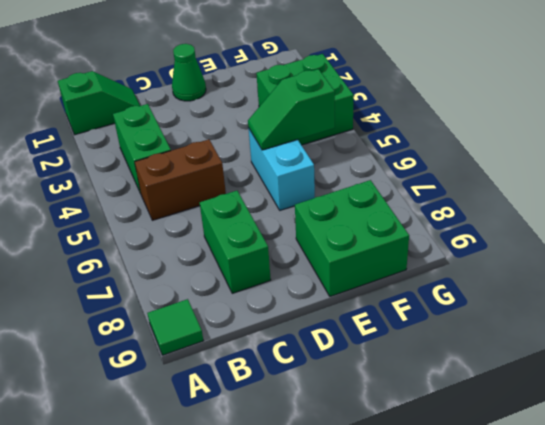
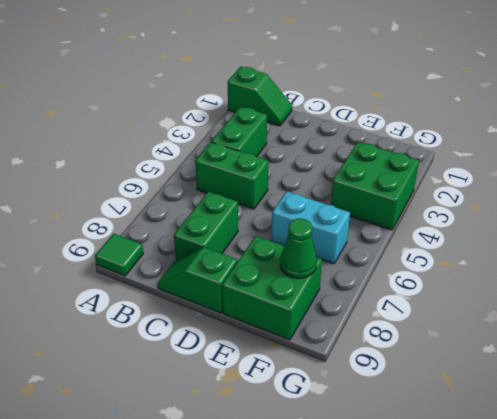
brown 1x2 brick [135,139,226,220] -> green 1x2 brick [195,142,268,209]
green 1x1 cone [172,44,206,101] -> green 1x1 cone moved to [280,218,317,278]
cyan 1x2 brick [248,128,315,210] -> cyan 1x2 brick turned to [271,191,350,264]
green 1x2 slope [248,69,335,150] -> green 1x2 slope moved to [157,247,237,313]

